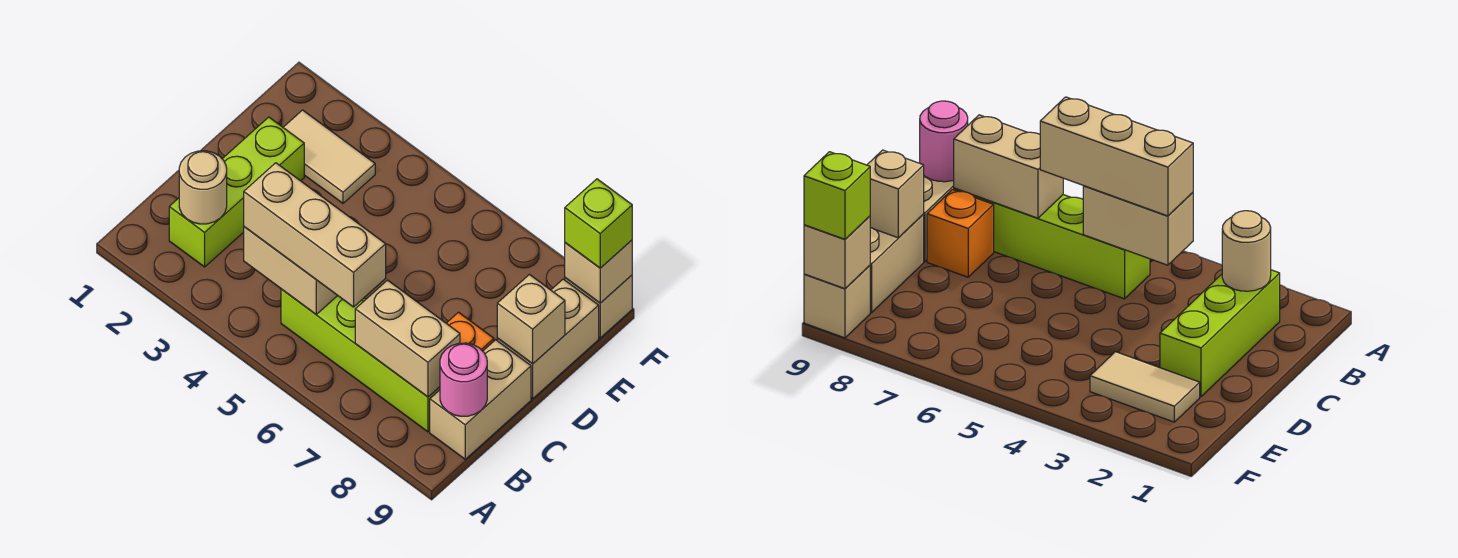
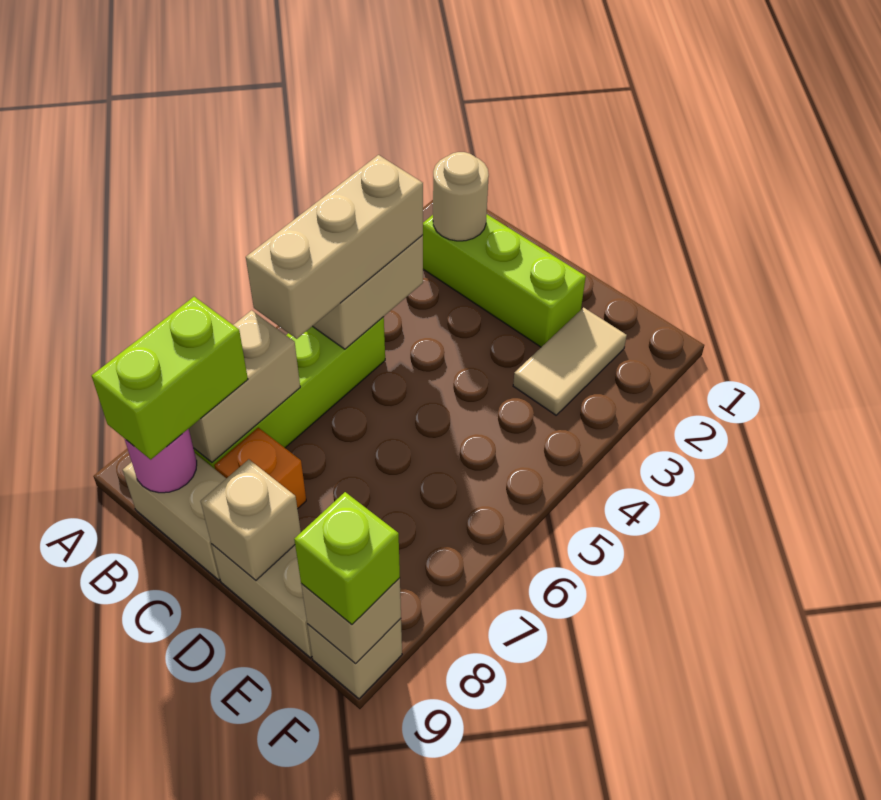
none -> lime 1x2 brick [91,297,248,459]

